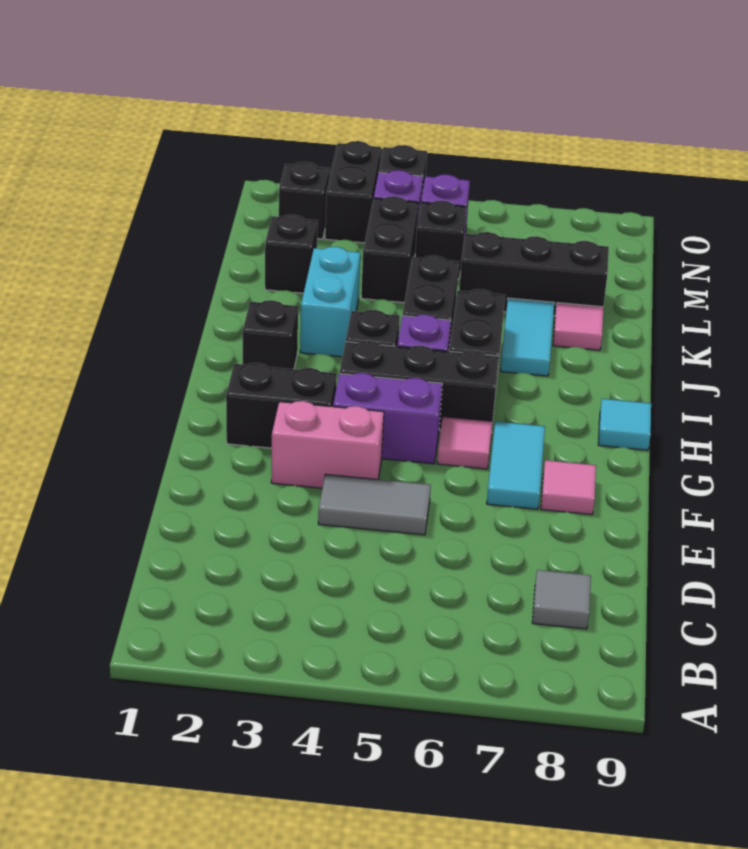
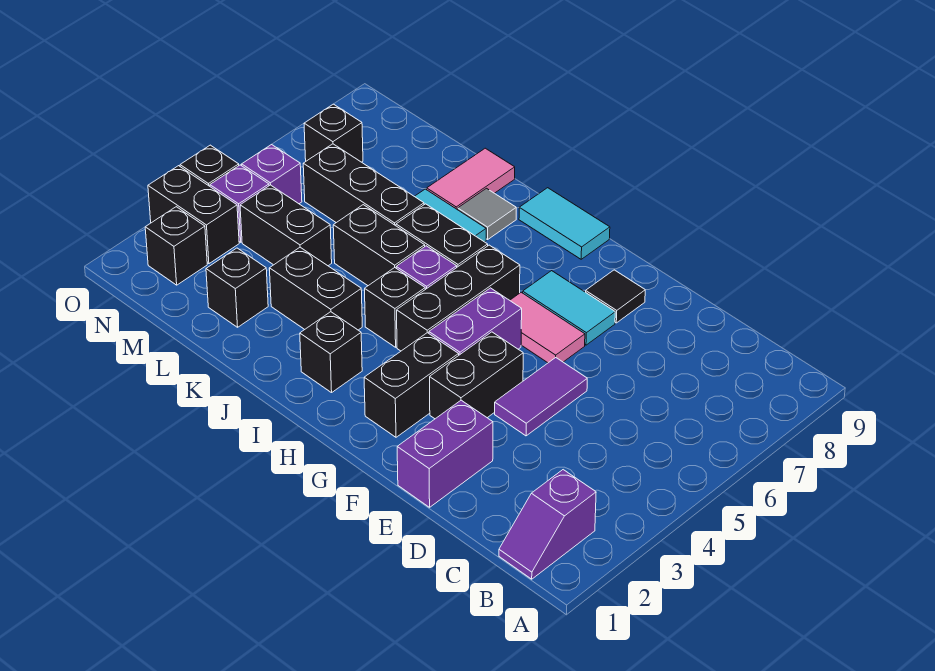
none -> purple 1x2 slope [499,470,596,579]
grey 1x1 tile [532,570,591,629] -> grey 1x1 tile moved to [458,188,516,240]
none -> purple 1x2 brick [397,400,493,507]
grey 1x2 tile [318,474,431,535] -> purple 1x2 tile [495,358,587,436]
pink 1x2 brick [271,401,384,488] -> black 1x2 brick [430,332,523,419]
pink 1x1 tile [541,460,596,515] -> black 1x1 tile [586,270,645,323]
pink 1x1 tile [437,417,492,469] -> pink 1x2 tile [510,292,585,363]
cyan 1x1 tile [598,399,651,450] -> cyan 1x2 tile [519,188,610,259]
cyan 1x2 brick [300,247,360,357] -> black 1x2 brick [269,247,362,330]
pink 1x1 tile [553,303,604,350] -> pink 1x2 tile [427,148,515,210]
black 1x3 brick [459,232,609,316] -> black 1x3 brick turned to [303,144,424,226]
black 1x1 brick [415,201,466,279] -> black 1x1 brick moved to [304,104,363,162]

